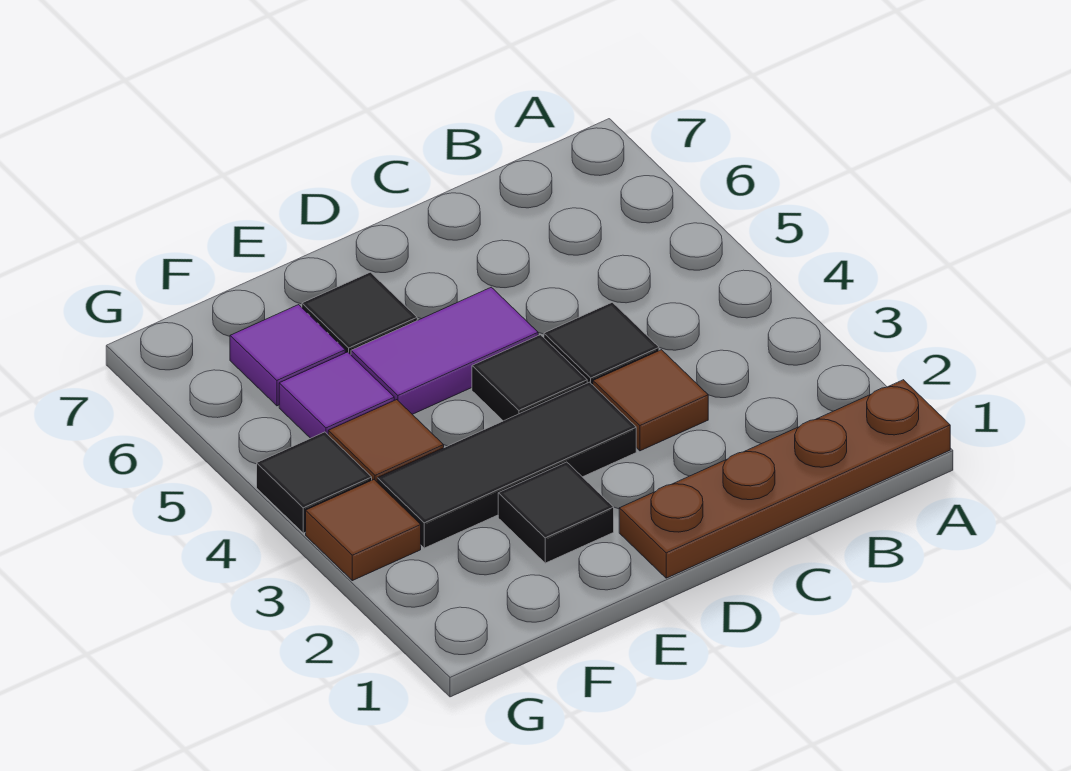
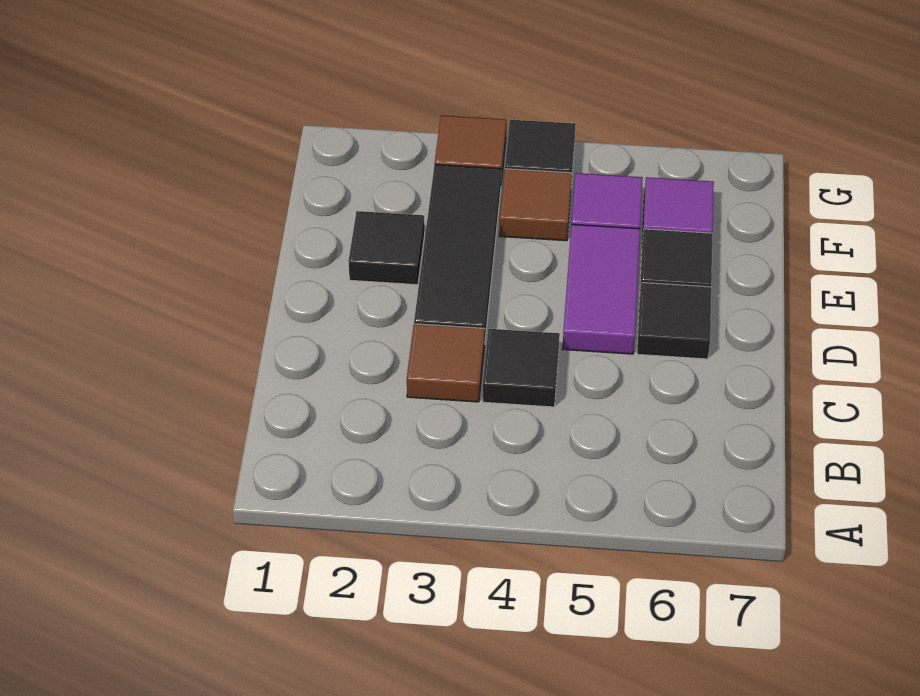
brown 1x4 plate [619,380,950,578] -> none
black 1x1 tile [472,335,587,421] -> black 1x1 tile moved to [637,283,711,359]

